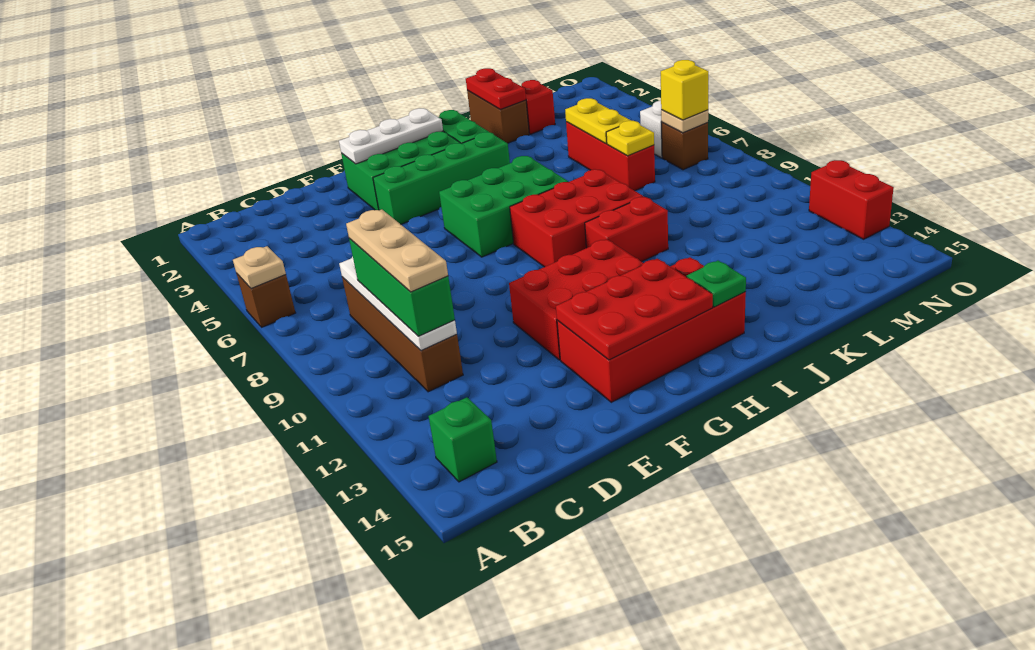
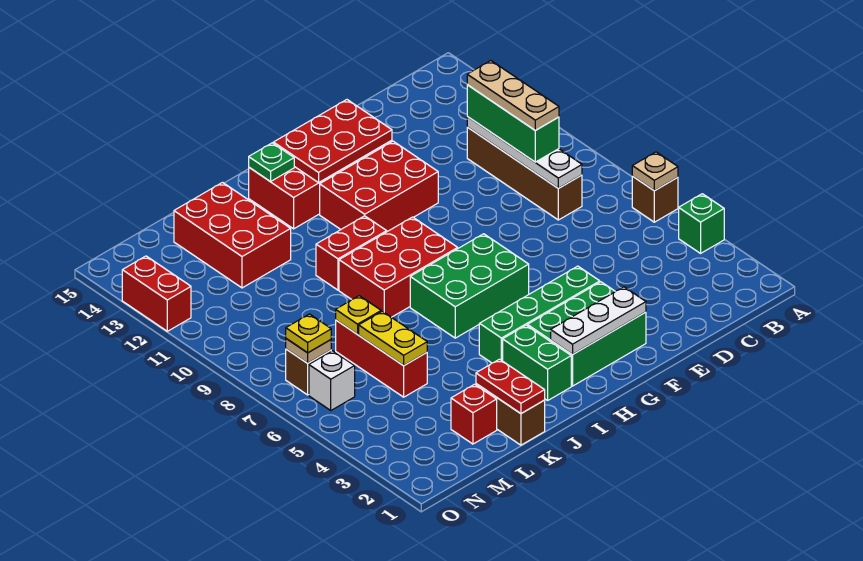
green 1x1 brick [429,397,497,482] -> green 1x1 brick moved to [679,194,724,253]
none -> red 2x3 brick [174,183,291,288]
yellow 1x1 brick [661,60,708,120] -> yellow 1x1 plate [286,314,331,353]

